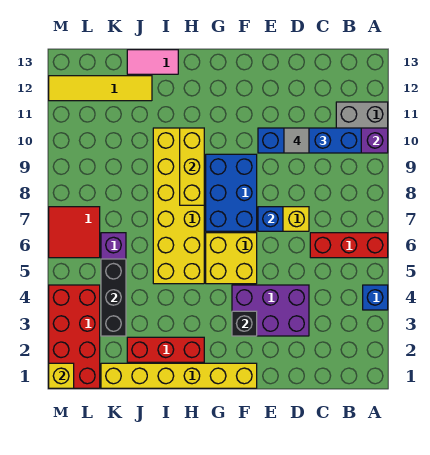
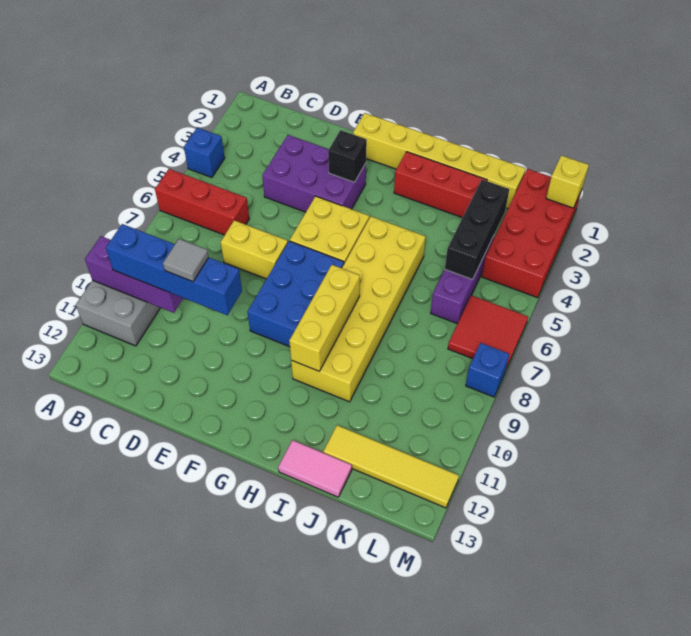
blue 1x1 brick [258,207,283,231] -> blue 1x1 brick moved to [466,343,509,397]

